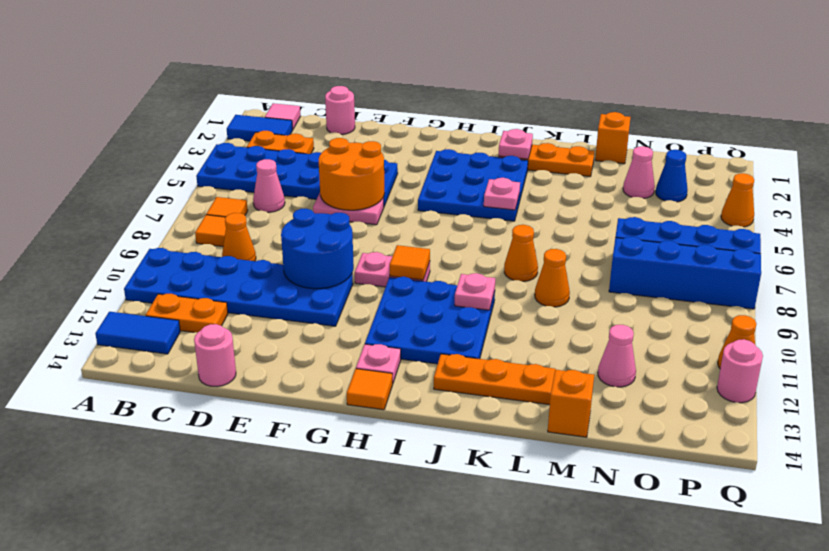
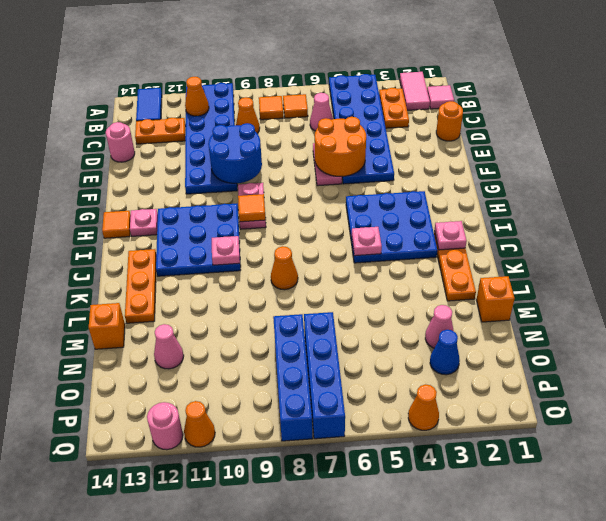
blue 1x2 tile [227,115,293,141] -> pink 1x2 tile [400,72,430,110]
orange 1x2 plate [145,294,228,333] -> orange 1x2 plate turned to [135,118,186,144]
pink 1x1 round brick [325,86,355,134] -> orange 1x1 round brick [436,101,463,141]
orange 1x1 cone [535,249,570,307] -> orange 1x1 cone moved to [185,77,209,116]

